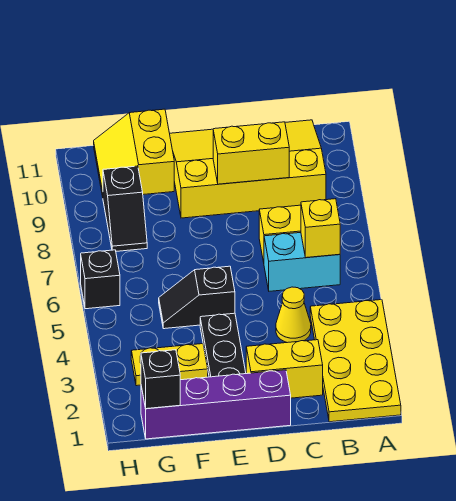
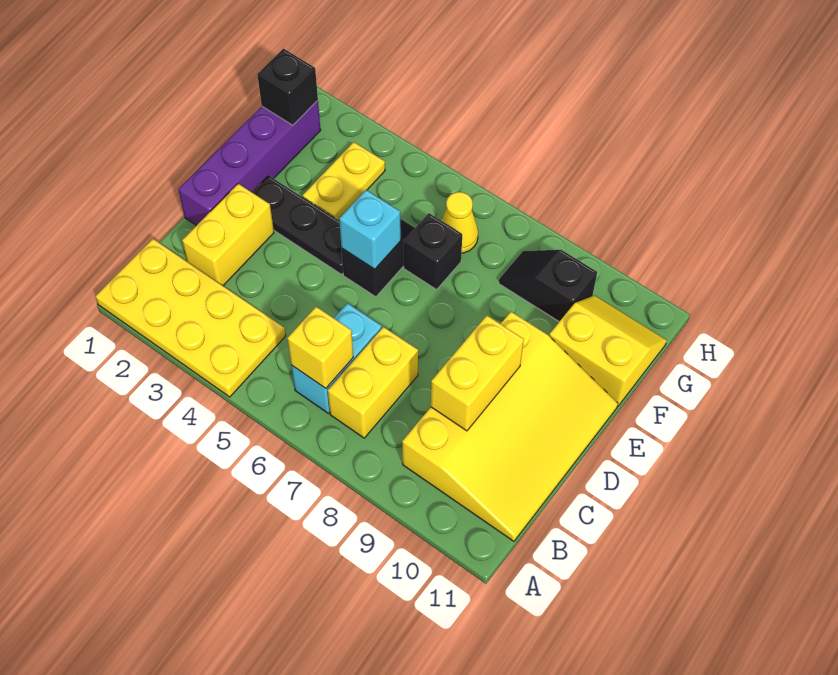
yellow 1x1 cone [276,287,311,343] -> yellow 1x1 cone moved to [441,192,478,253]
none -> cyan 1x1 brick [339,190,401,269]
black 1x1 brick [81,250,120,309] -> black 1x1 brick moved to [404,213,462,289]

